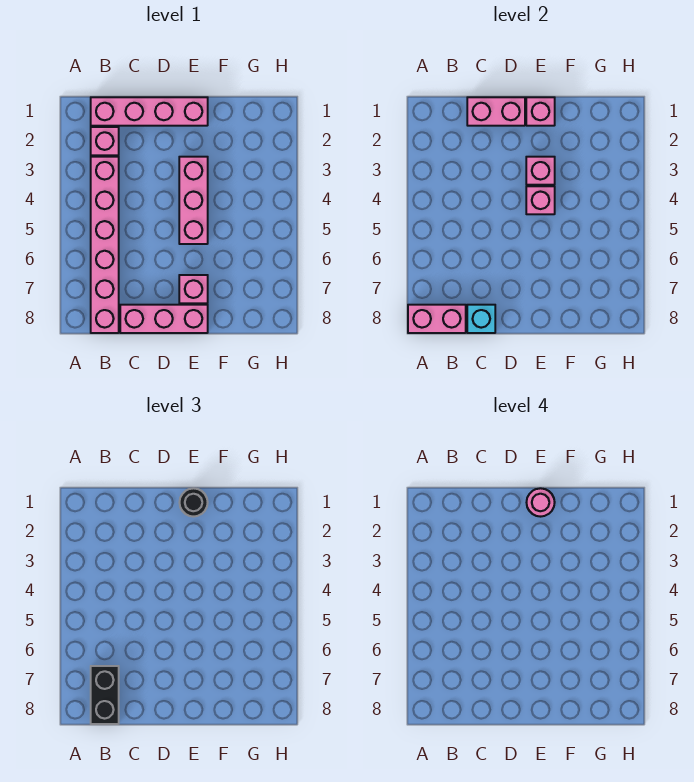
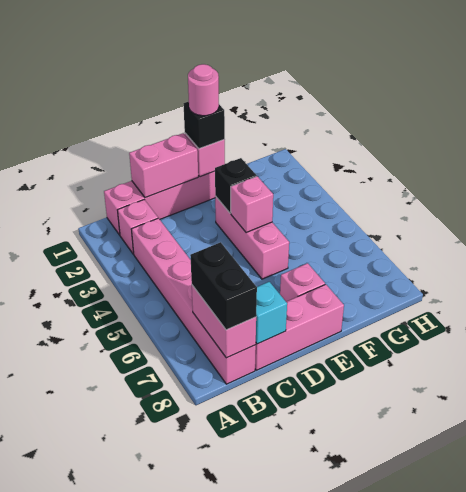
pink 1x2 brick [408,305,466,333] -> pink 1x2 brick turned to [192,285,256,358]
black 1x1 round brick [180,488,208,517] -> black 1x1 brick [184,101,225,149]
pink 1x1 brick [526,157,555,185] -> black 1x1 brick [215,158,257,213]

